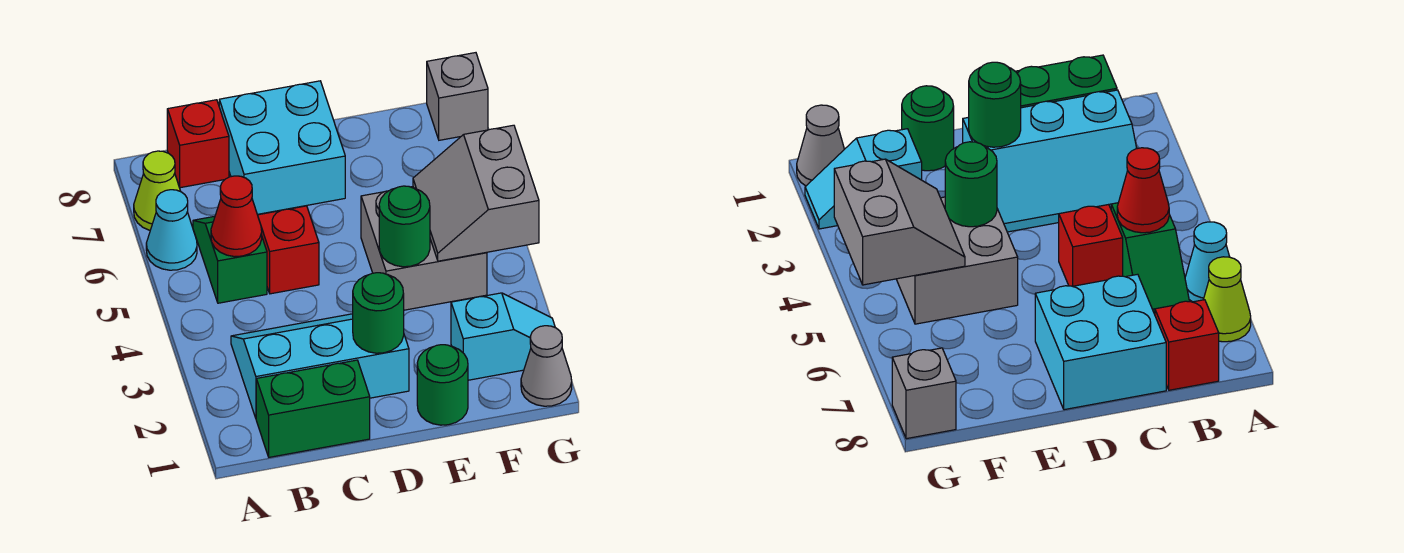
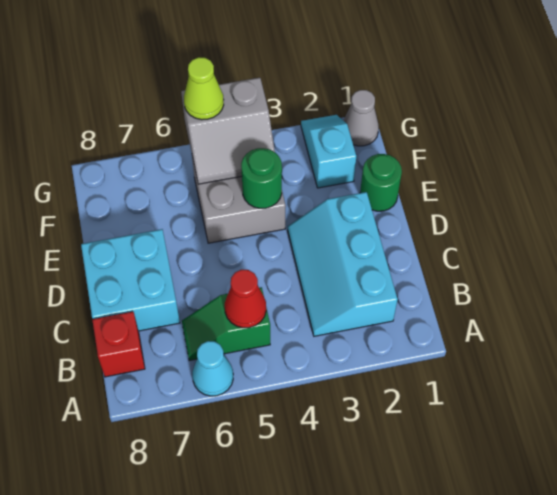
lime 1x1 cone [134,151,180,230] -> lime 1x1 cone moved to [184,57,224,120]
green 1x2 brick [256,360,370,457] -> none
red 1x1 brick [258,206,319,294] -> none
green 1x1 round brick [353,273,404,353] -> none
grey 1x1 brick [427,53,488,140] -> none

